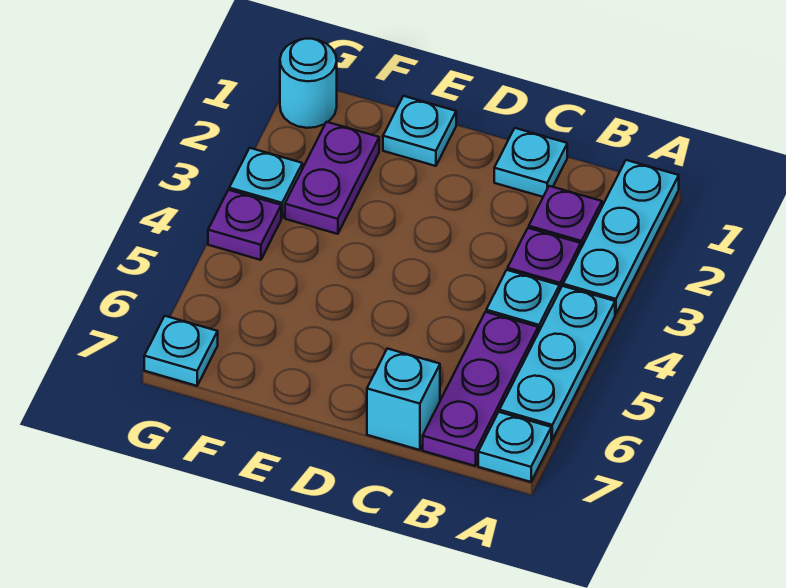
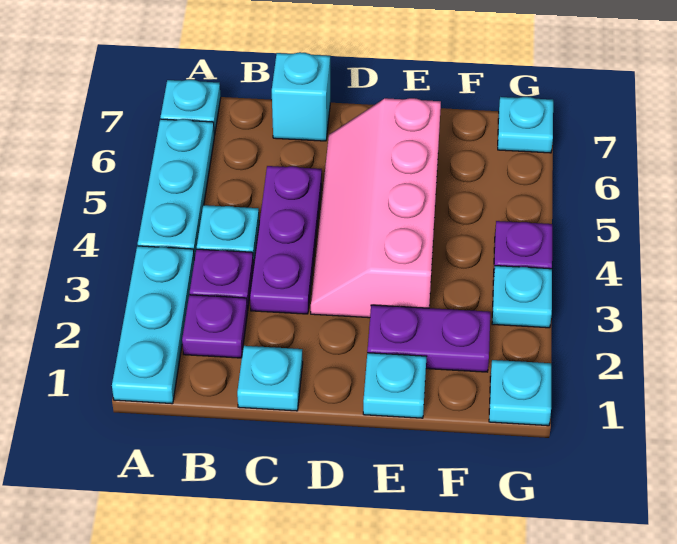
purple 1x3 plate [423,312,538,466] -> purple 1x3 plate moved to [250,166,322,314]
none -> pink 2x4 slope [311,98,441,318]
purple 1x2 plate [285,122,379,234] -> purple 1x2 plate turned to [367,305,490,372]
cyan 1x1 round brick [280,39,337,128] -> cyan 1x1 plate [489,360,551,426]

